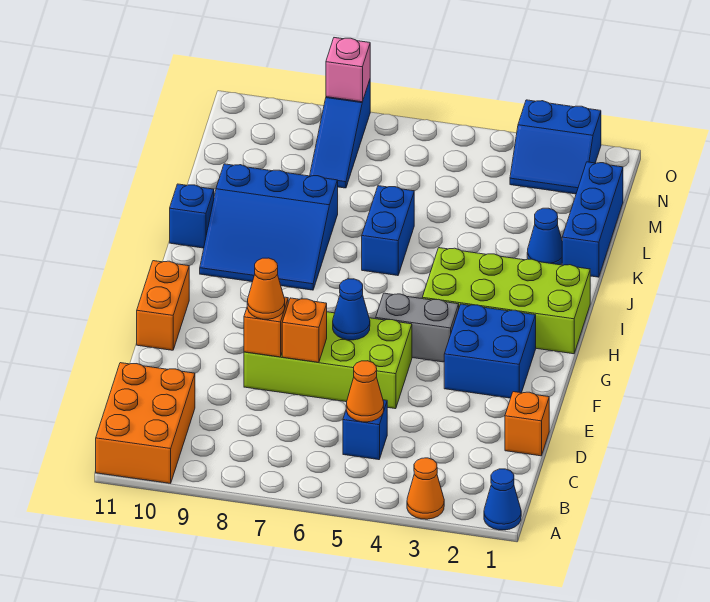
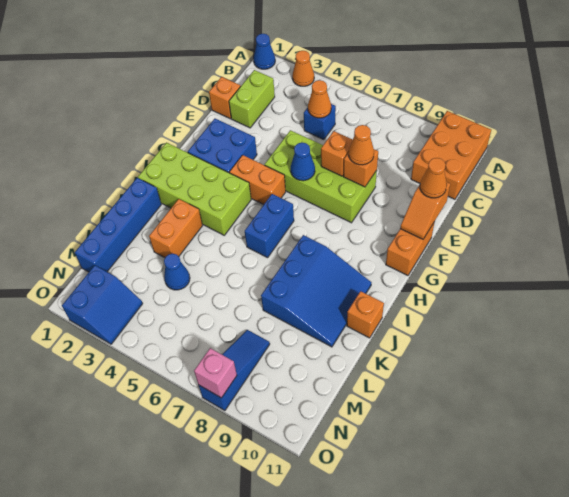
none -> lime 1x2 brick [229,70,275,128]
none -> orange 1x2 slope [400,182,450,239]
none -> orange 1x1 cone [420,158,447,198]
grey 1x2 brick [376,293,459,362] -> orange 1x2 brick [229,155,286,205]
blue 3x3 slope [200,164,338,290] -> blue 3x3 slope turned to [261,235,371,347]
none -> orange 1x2 brick [149,199,203,258]
blue 1x2 brick [362,186,414,276] -> blue 1x2 brick moved to [245,194,294,258]
blue 1x1 brick [170,184,214,248] -> orange 1x1 brick [347,291,384,338]
blue 1x3 brick [562,162,623,277] -> blue 1x4 brick [75,178,161,272]
blue 1x1 cone [527,208,562,265] -> blue 1x1 cone moved to [164,254,190,290]
blue 2x2 slope [510,100,601,194] -> blue 2x2 slope turned to [62,265,143,344]

